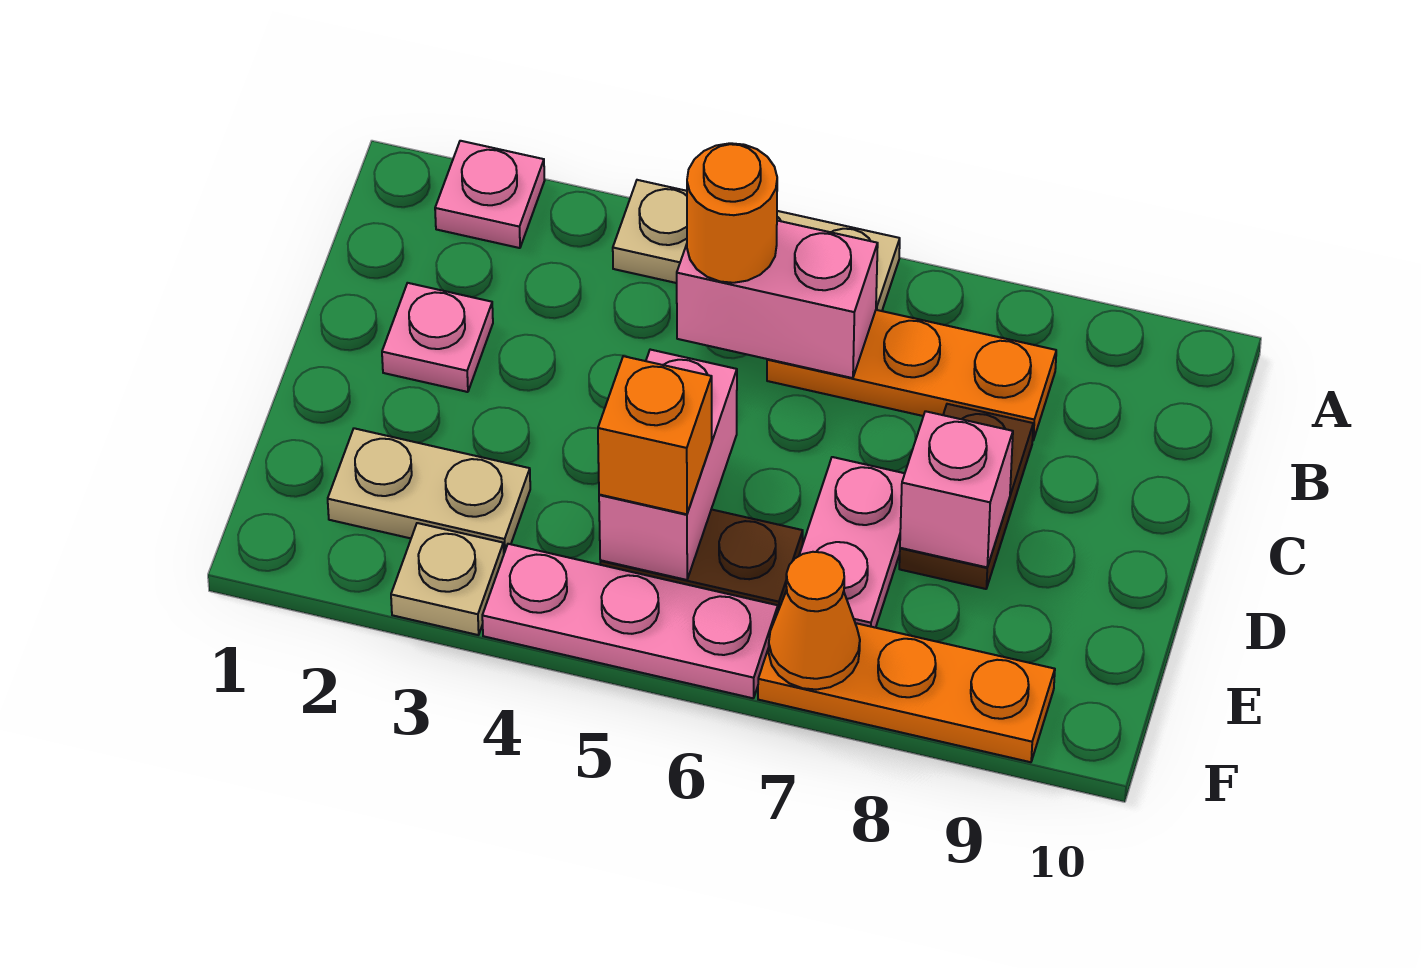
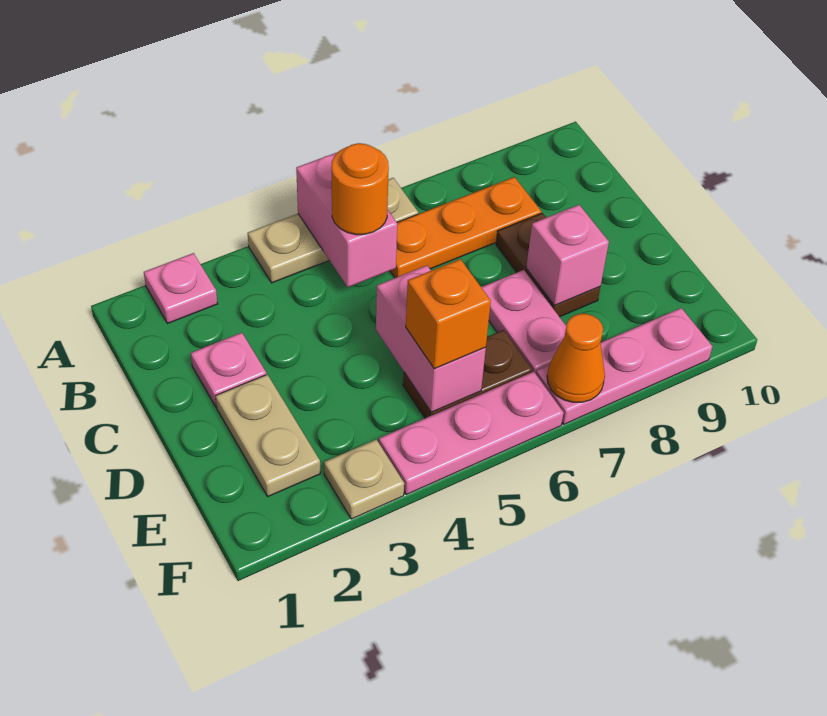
pink 1x2 brick [677,221,878,378] -> pink 1x2 brick turned to [296,152,397,287]
tan 1x2 plate [328,428,530,553] -> tan 1x2 plate turned to [216,375,320,496]
orange 1x3 plate [758,623,1055,762] -> pink 1x3 plate [536,308,713,424]

